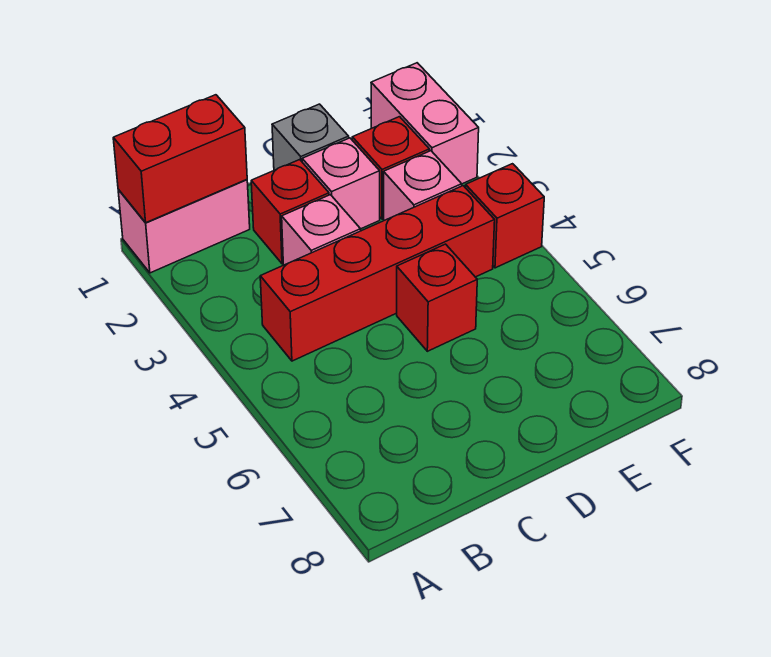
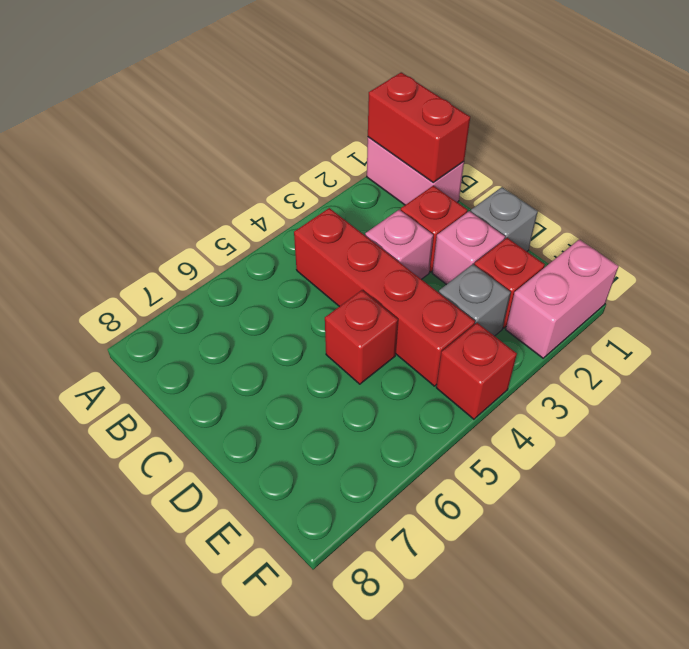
pink 1x1 brick [384,151,462,220] -> grey 1x1 brick [439,264,511,336]

